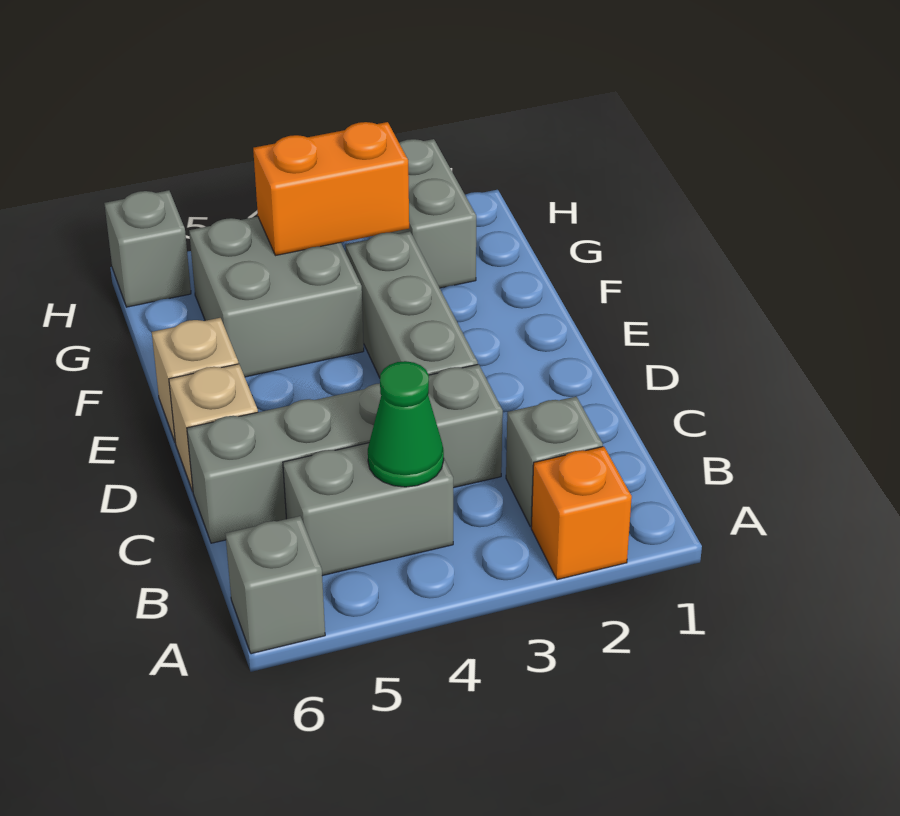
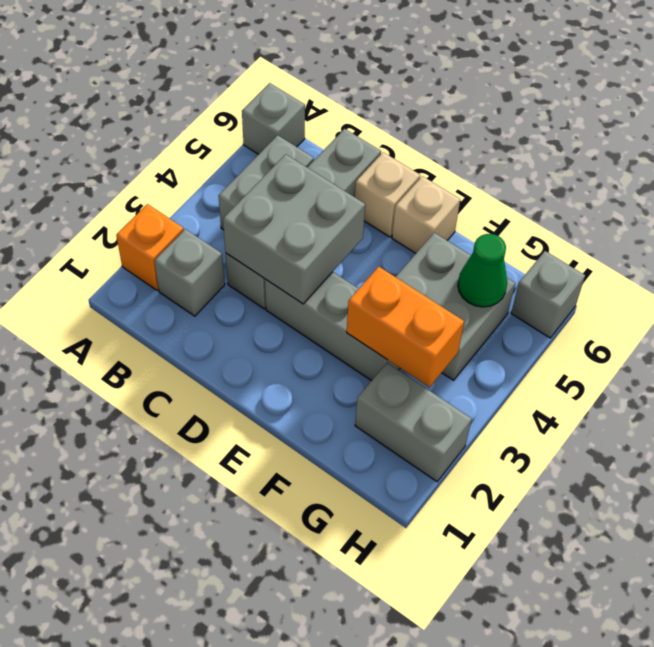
green 1x1 cone [368,361,444,487] -> green 1x1 cone moved to [458,234,507,307]
none -> grey 2x2 brick [223,154,365,304]
orange 1x2 brick [253,122,409,256] -> orange 1x2 brick turned to [347,267,464,387]

